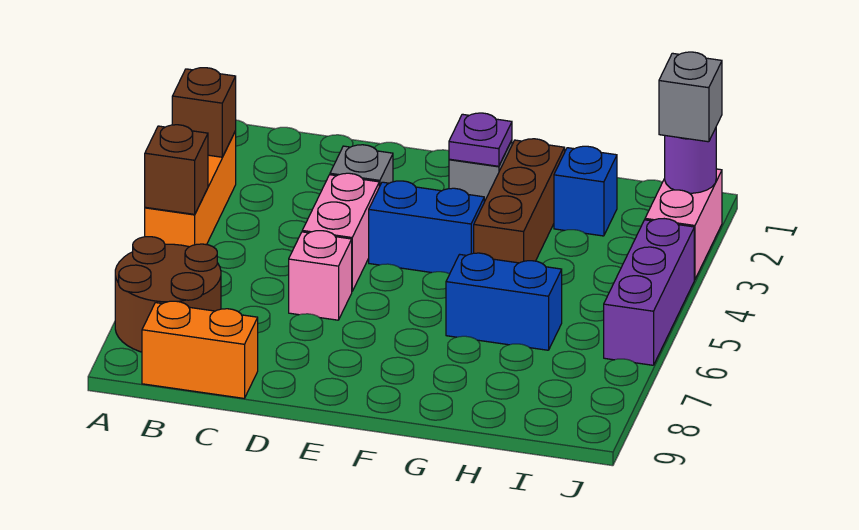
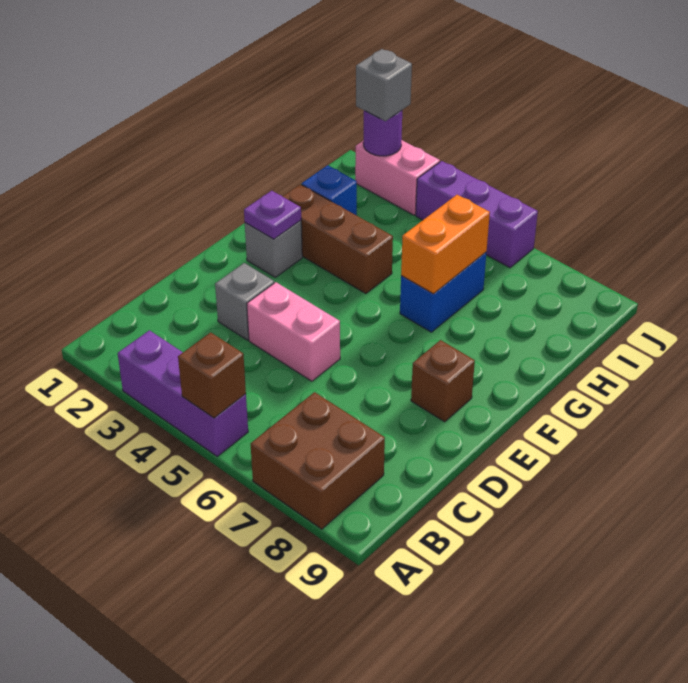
orange 1x3 brick [145,131,236,247] -> purple 1x3 brick [118,330,248,456]
brown 1x1 brick [172,68,236,157] -> brown 1x1 brick moved to [411,340,475,422]
brown 2x2 round brick [115,237,221,352] -> brown 2x2 brick [251,392,385,529]
orange 1x2 brick [142,301,258,398] -> orange 1x2 brick moved to [401,195,490,294]
pink 1x1 brick [289,231,352,320] -> none
blue 1x2 brick [369,181,484,274] -> none

